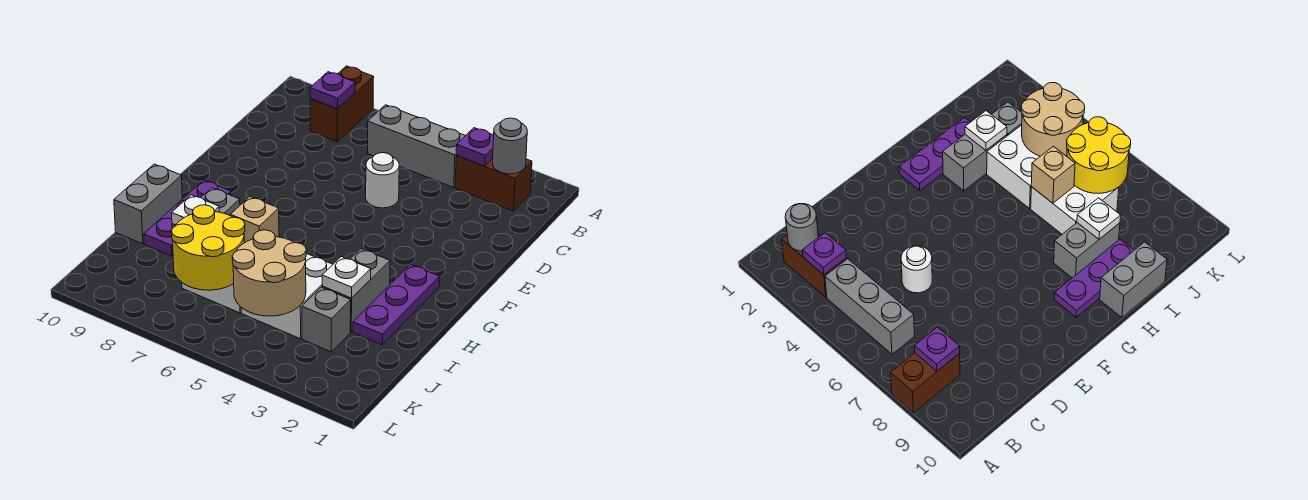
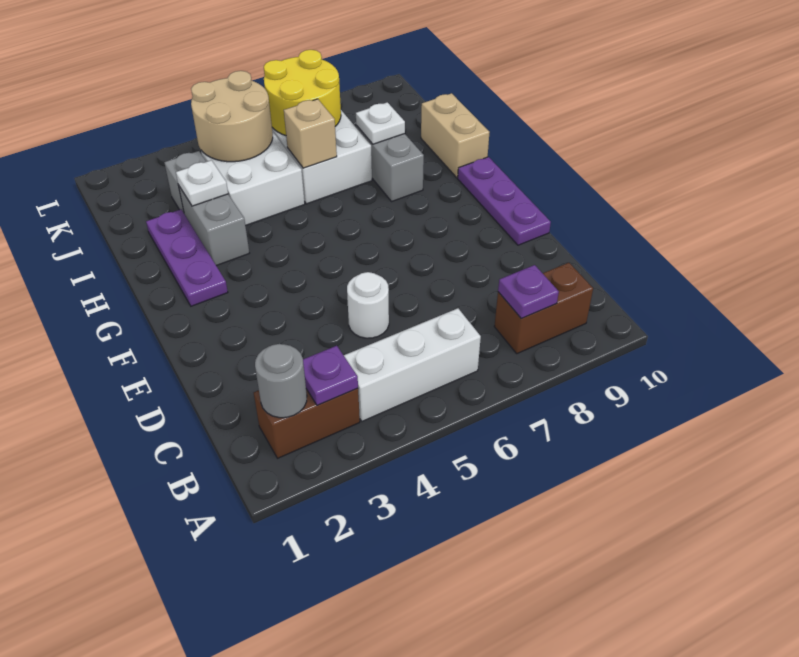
brown 1x2 brick [310,66,374,142] -> brown 1x2 brick turned to [494,263,593,354]
grey 1x3 brick [368,105,465,187] -> white 1x3 brick [344,308,481,421]
purple 1x3 plate [144,180,231,256] -> purple 1x3 plate moved to [458,157,551,245]
grey 1x2 brick [114,164,182,244] -> tan 1x2 brick [421,93,490,178]

